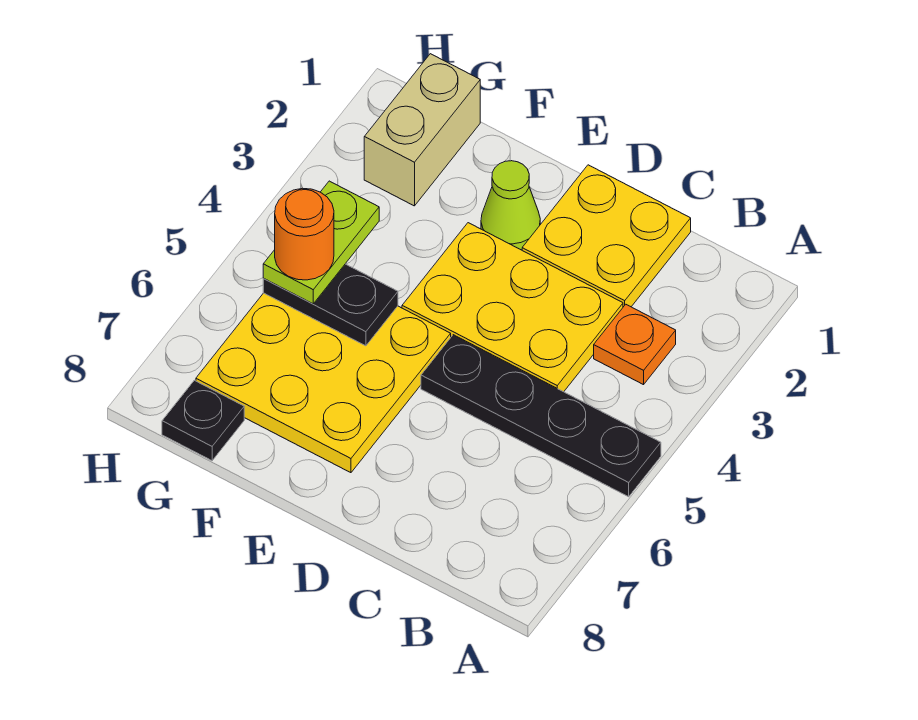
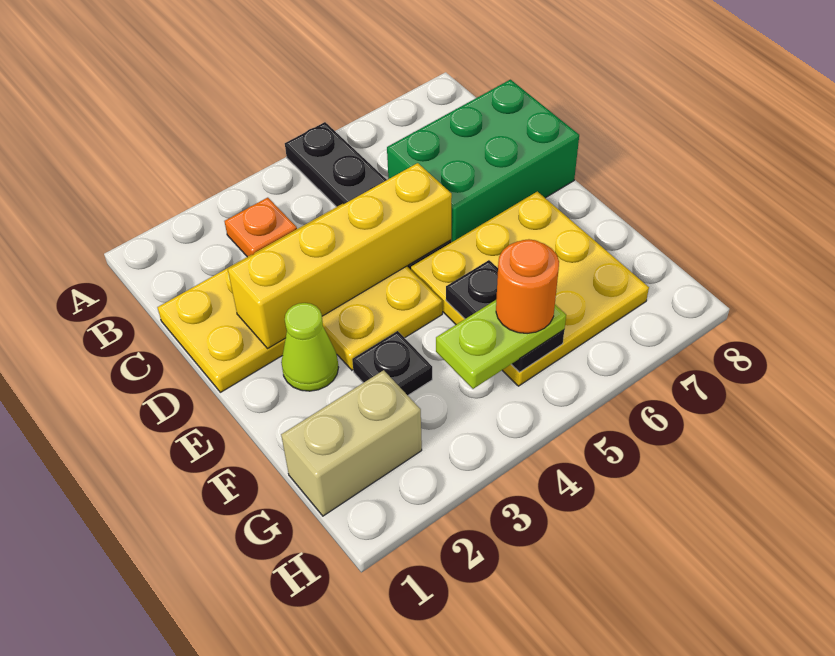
none -> green 2x3 brick [387,80,579,242]
none -> yellow 1x4 brick [228,163,452,348]
black 1x1 plate [162,380,244,461] -> black 1x1 plate moved to [352,331,432,395]

